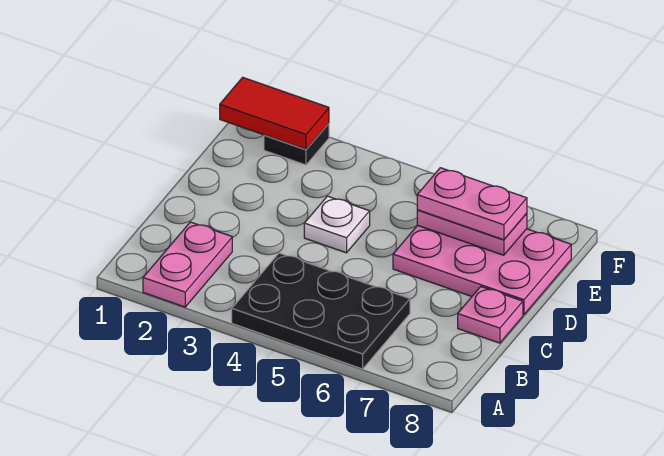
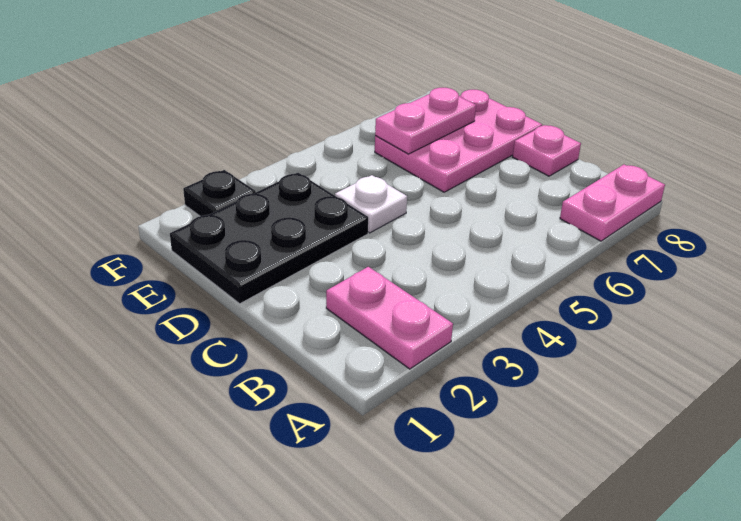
black 2x3 plate [232,253,410,369] -> black 2x3 plate moved to [170,173,368,304]
pink 1x2 plate [417,168,527,240] -> pink 1x2 plate moved to [560,165,665,241]
red 1x2 tile [220,77,329,149] -> none

